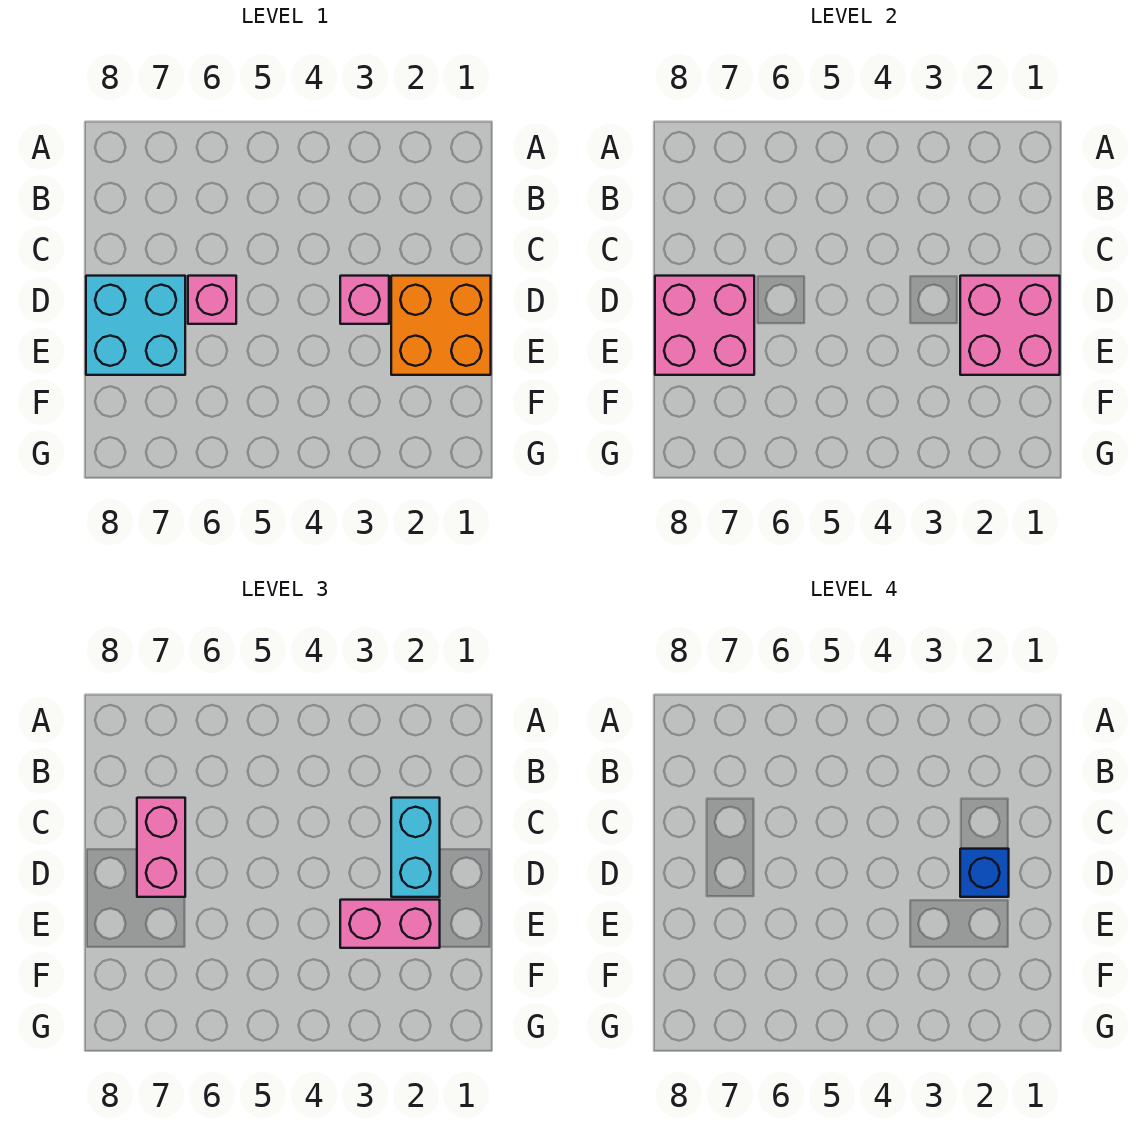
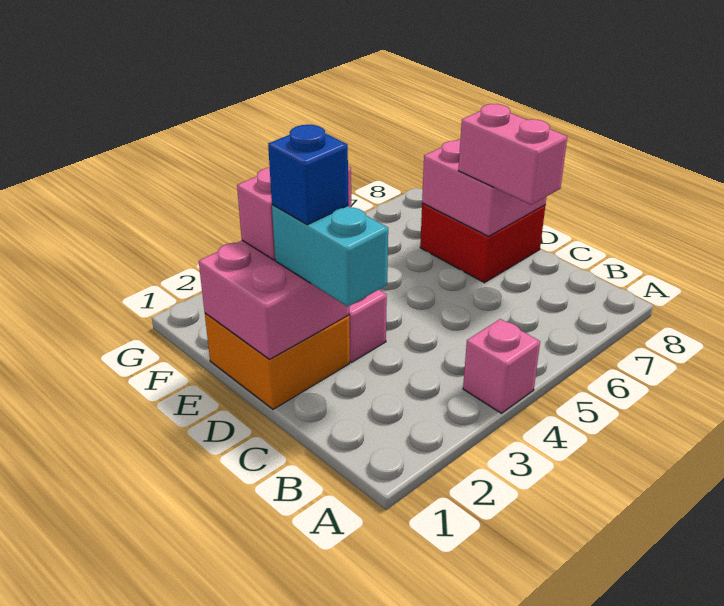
pink 1x1 brick [188,276,236,324] -> pink 1x1 brick moved to [463,319,540,413]
cyan 2x2 brick [86,276,185,375] -> red 2x2 brick [420,203,545,283]

